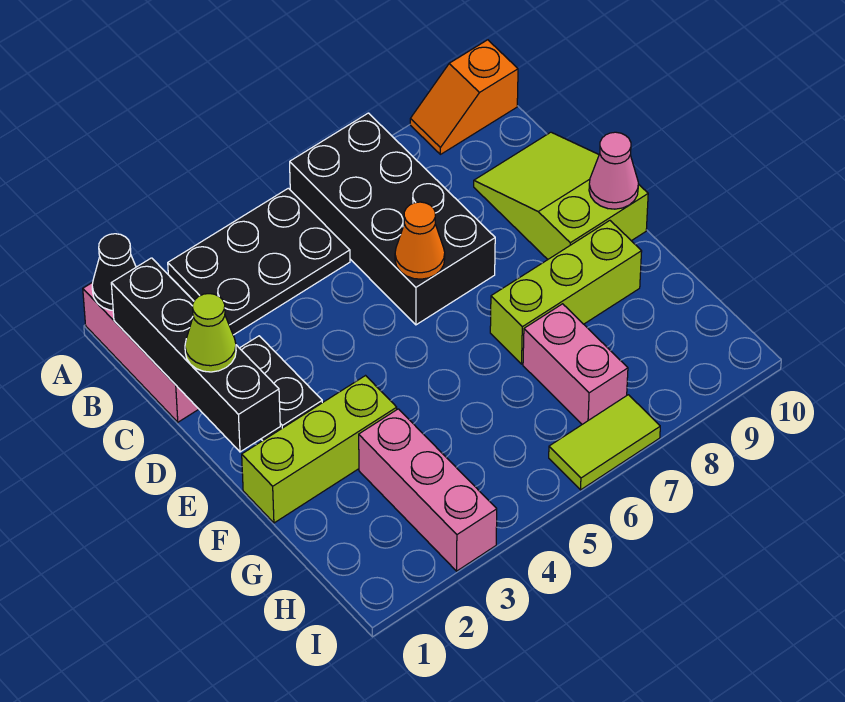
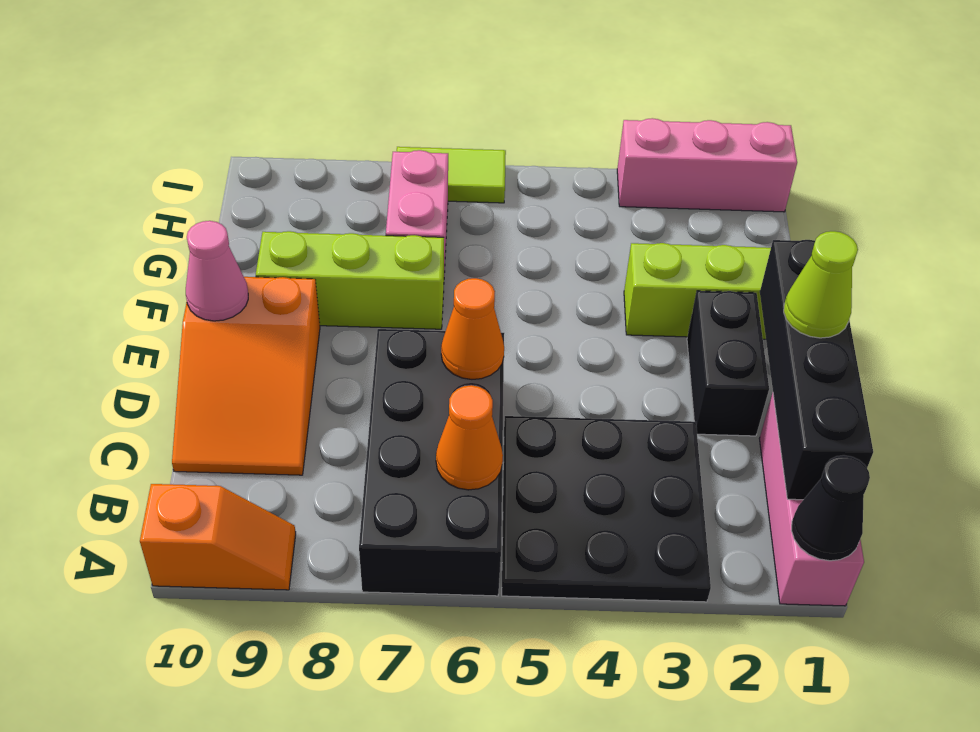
black 2x3 plate [168,188,350,335] -> black 3x3 plate [502,416,711,602]
none -> orange 1x1 cone [436,385,503,490]
lime 2x3 slope [474,132,648,259] -> orange 2x3 slope [172,277,320,475]
pink 1x3 brick [359,409,497,571] -> pink 1x3 brick turned to [617,118,797,212]

